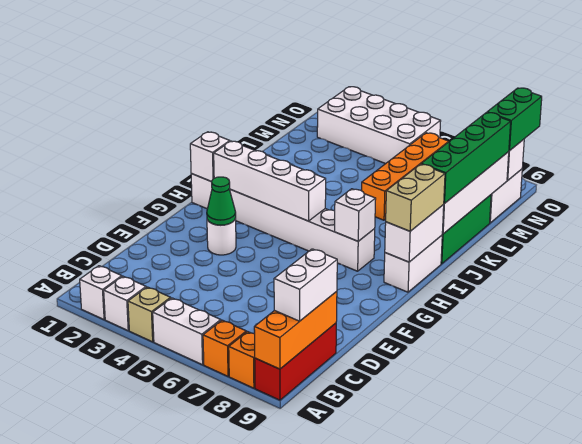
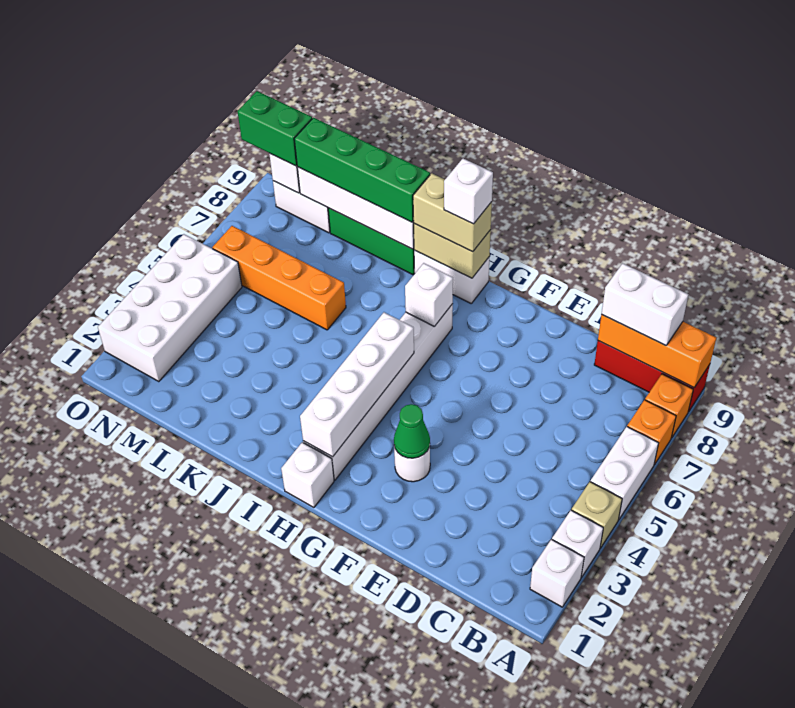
white 1x1 brick [190,132,230,181] -> white 1x1 brick moved to [444,159,493,224]
white 1x2 brick [385,205,444,262] -> tan 1x2 brick [414,224,491,278]

